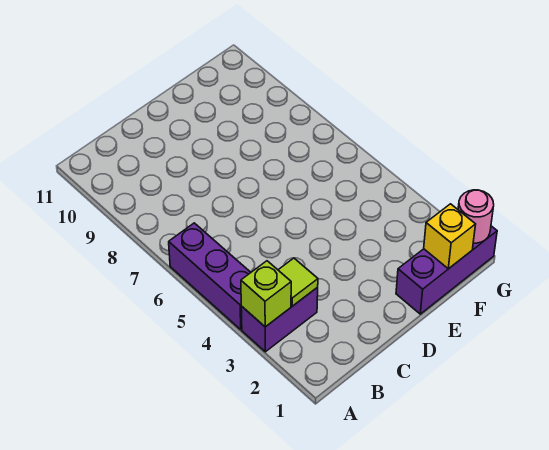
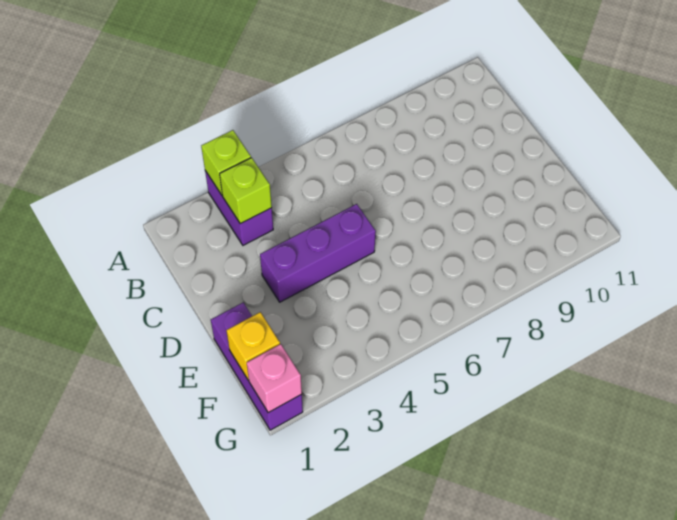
purple 1x3 brick [169,223,251,330] -> purple 1x3 brick moved to [260,204,376,302]
lime 1x1 tile [279,258,318,306] -> lime 1x1 brick [220,158,272,224]
pink 1x1 round brick [458,190,494,243] -> pink 1x1 brick [247,344,302,413]

